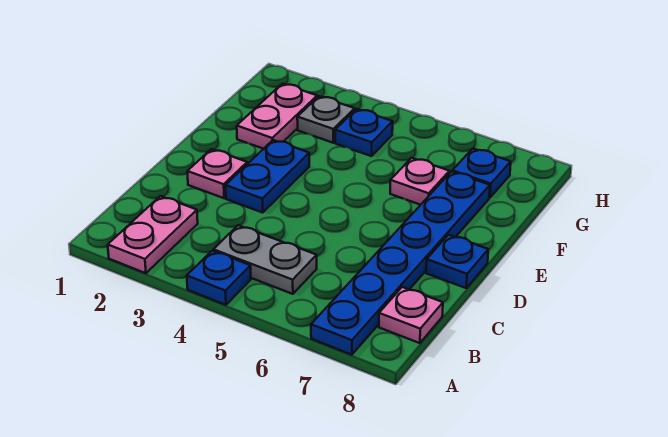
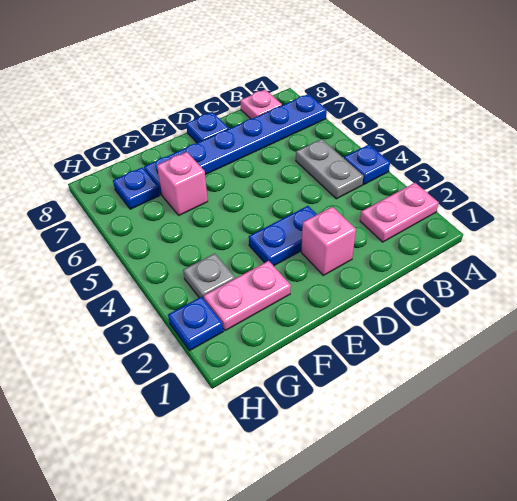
pink 1x1 plate [187,149,247,198] -> pink 1x1 brick [301,207,356,275]
pink 1x1 plate [390,158,449,205] -> pink 1x1 brick [157,152,208,215]
blue 1x1 plate [335,109,393,156] -> blue 1x1 plate moved to [168,297,223,351]

